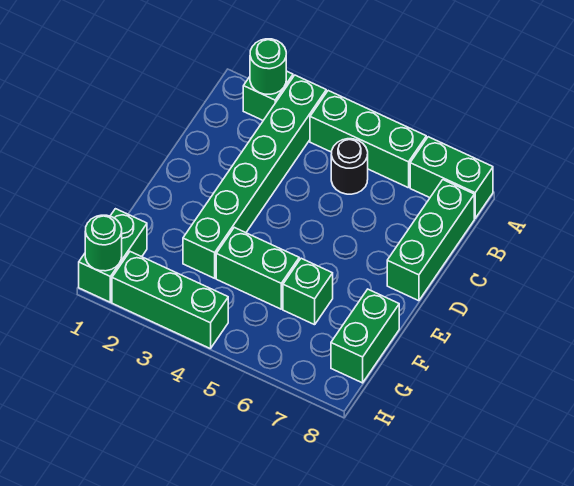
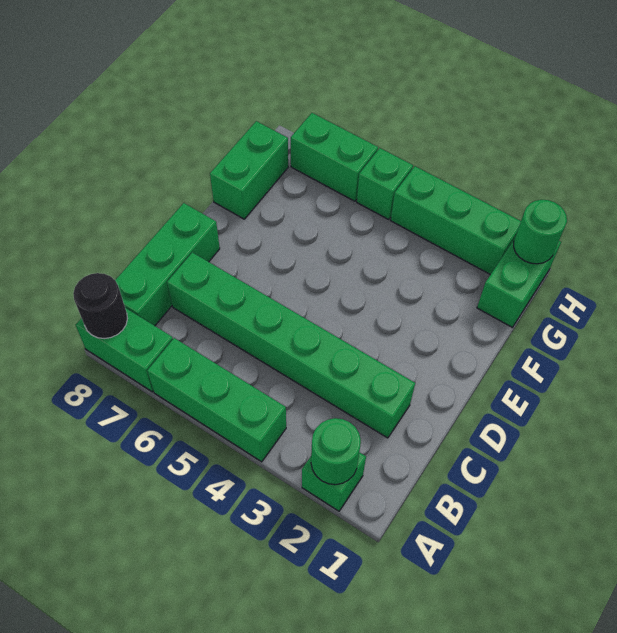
green 1x6 brick [183,75,326,278] -> green 1x6 brick turned to [167,252,415,438]
black 1x1 round brick [331,139,368,194] -> black 1x1 round brick moved to [73,273,128,339]
green 1x2 brick [216,227,299,309] -> green 1x2 brick moved to [291,113,378,201]
green 1x1 brick [283,258,333,325] -> green 1x1 brick moved to [357,148,413,220]

